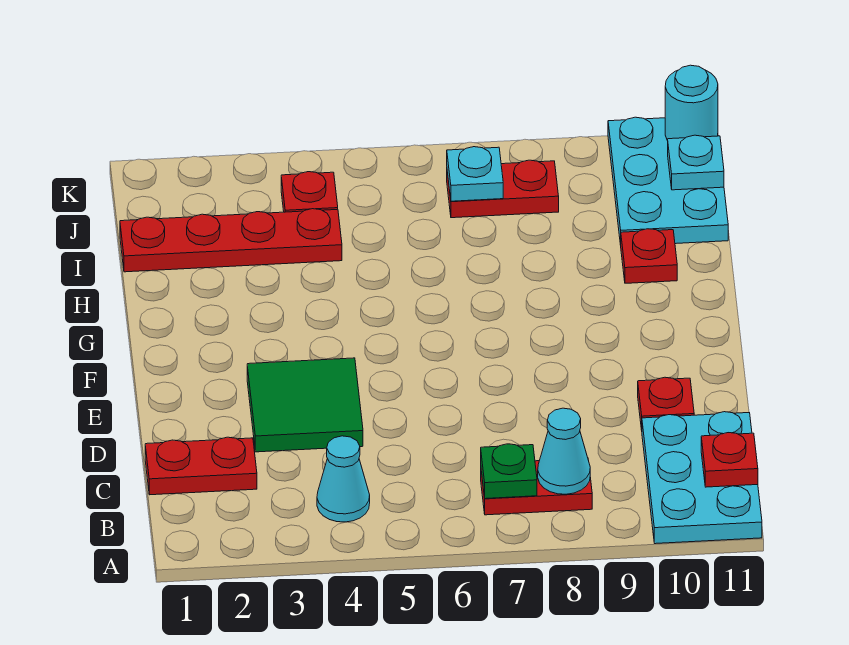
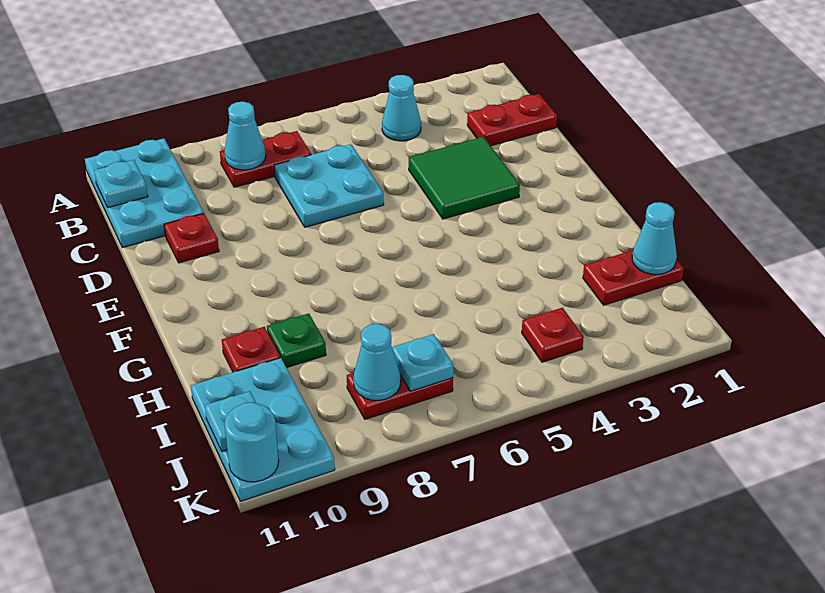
green 1x1 plate [481,444,537,499] -> green 1x1 plate moved to [267,313,326,368]
red 1x1 plate [701,433,758,487] -> cyan 1x1 plate [94,160,148,207]
none -> cyan 2x2 plate [274,144,384,227]
red 1x4 plate [120,209,342,272] -> red 1x2 plate [583,250,684,305]
none -> cyan 1x1 cone [632,202,677,275]
none -> cyan 1x1 cone [353,324,401,400]

